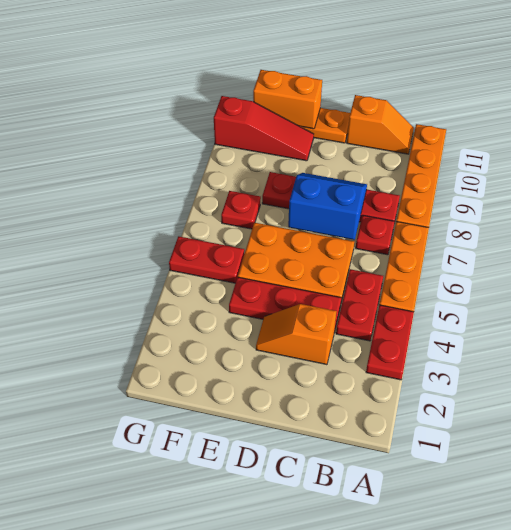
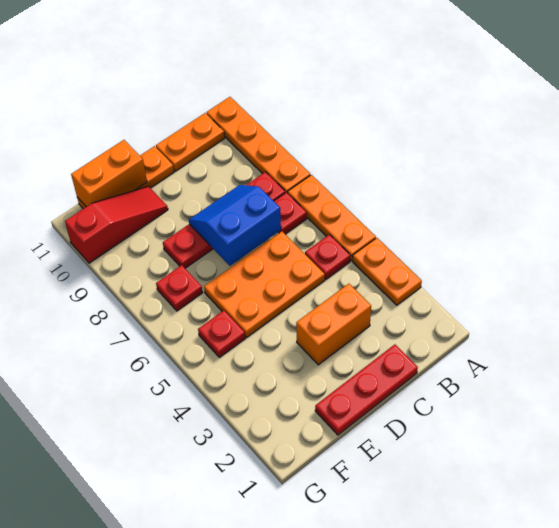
red 1x2 plate [366,305,414,380] -> orange 1x2 plate [353,238,422,305]
red 1x2 plate [336,269,383,341] -> red 1x1 plate [305,234,351,279]
orange 1x2 slope [347,95,414,154] -> orange 1x2 plate [156,113,225,171]
orange 1x2 slope [256,304,337,365] -> orange 1x2 brick [296,284,371,365]
red 1x3 plate [229,277,341,332] -> red 1x3 plate moved to [315,344,418,435]
red 1x2 plate [169,236,244,283] -> red 1x1 plate [198,310,245,357]

